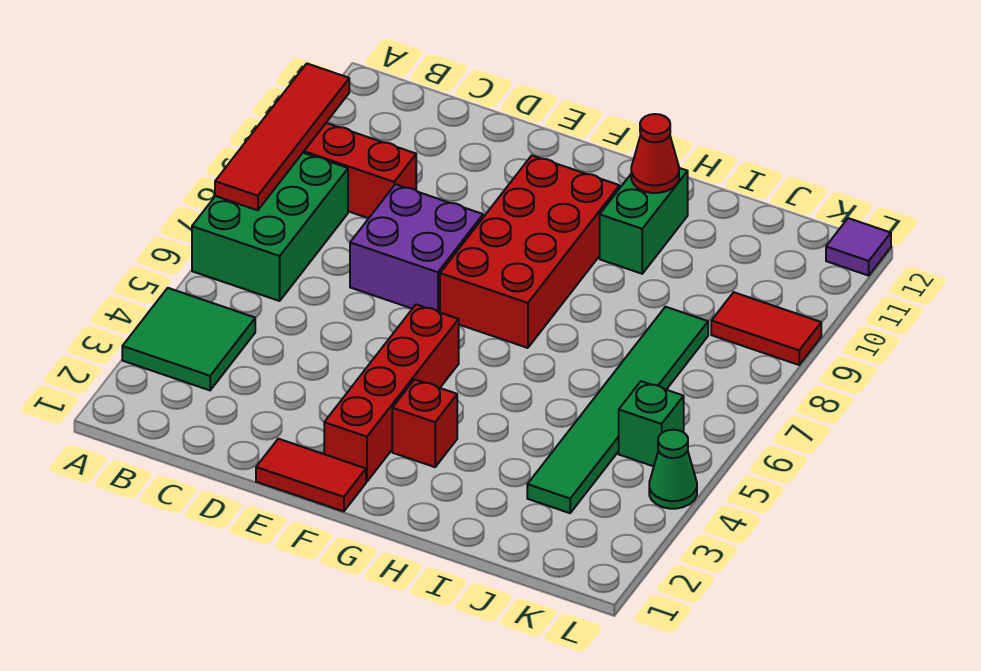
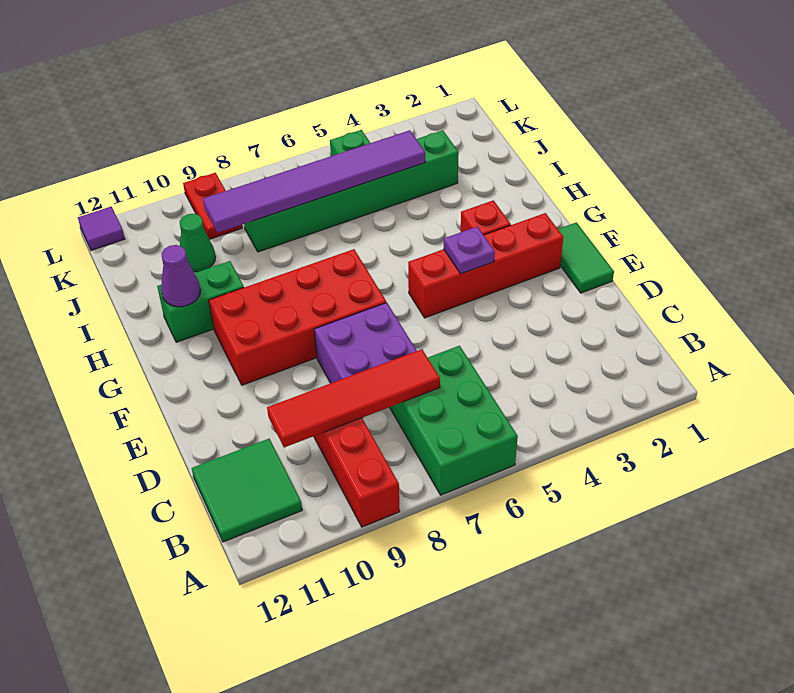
green 2x2 tile [122,288,255,390] -> green 2x2 tile moved to [192,439,302,542]
green 2x3 brick [192,153,348,301] -> green 2x3 brick turned to [390,346,518,495]
red 1x4 tile [215,64,349,210] -> red 1x4 tile moved to [267,349,440,447]
red 1x2 tile [256,439,366,511] -> green 1x2 tile [558,222,614,293]
none -> purple 1x1 plate [444,227,495,274]
red 1x1 cone [631,114,679,193] -> purple 1x1 cone [161,245,201,307]
green 1x6 tile [527,307,708,513] -> green 1x6 brick [244,130,459,252]
none -> purple 1x6 tile [203,130,425,233]
red 1x2 tile [711,292,821,365] -> red 1x2 plate [183,173,242,239]
green 1x1 cone [649,430,697,509] -> green 1x1 cone moved to [180,214,216,272]

